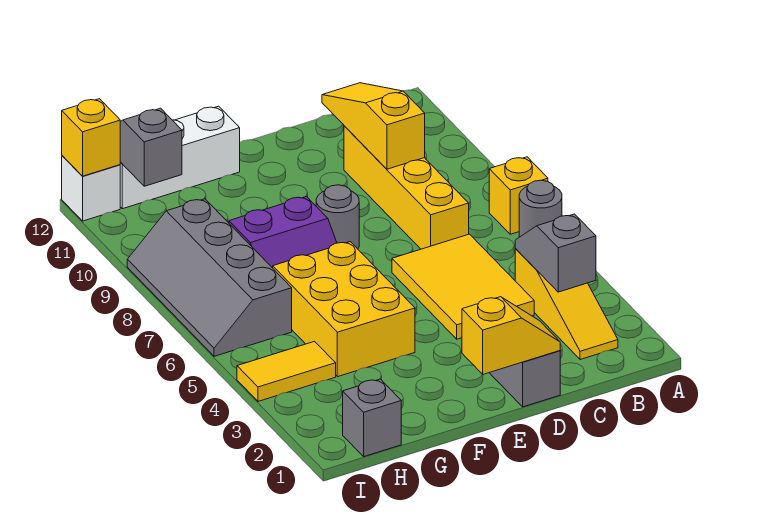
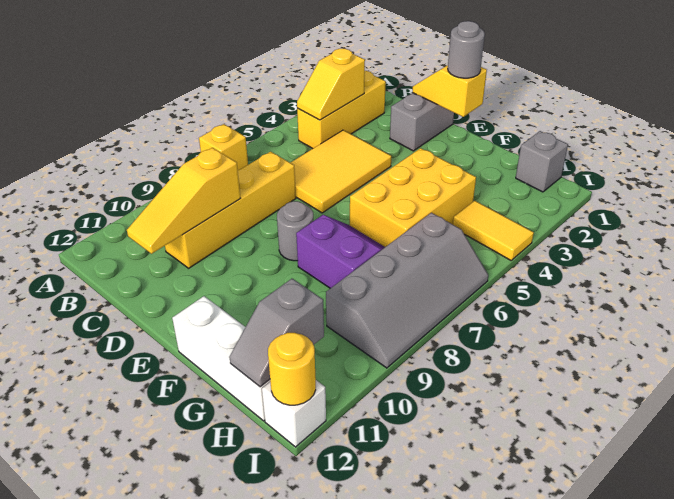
grey 1x1 round brick [519,180,562,237] -> grey 1x1 round brick moved to [448,21,485,78]
yellow 1x3 slope [515,249,618,360] -> yellow 1x3 brick [297,71,386,149]
grey 1x2 slope [515,214,596,292] -> yellow 1x2 slope [297,49,365,120]
yellow 1x1 brick [62,99,120,176] -> yellow 1x1 round brick [268,333,316,405]

